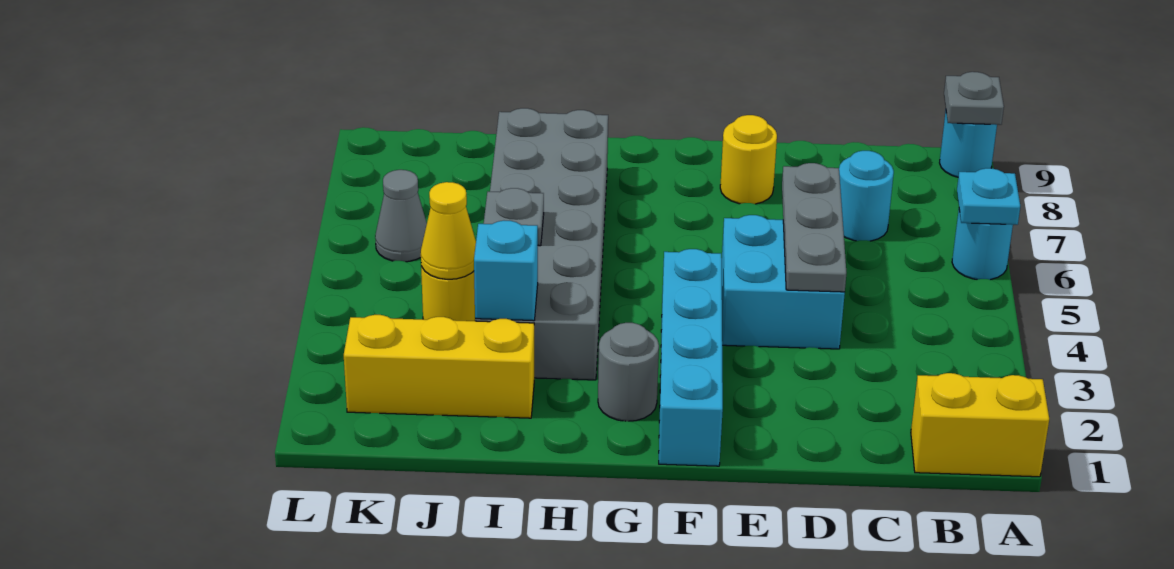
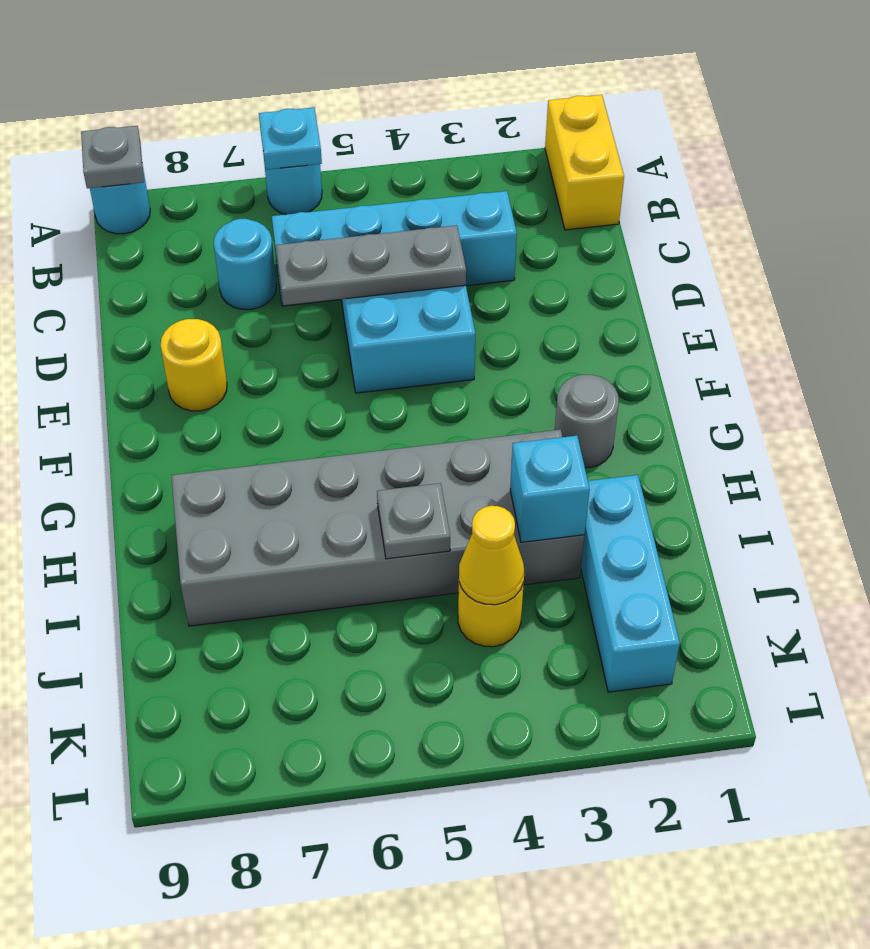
cyan 1x4 brick [659,249,723,466] -> cyan 1x4 brick moved to [272,191,517,306]
yellow 1x3 brick [344,315,534,418] -> cyan 1x3 brick [581,475,680,692]
grey 1x1 cone [375,170,427,262] -> none

